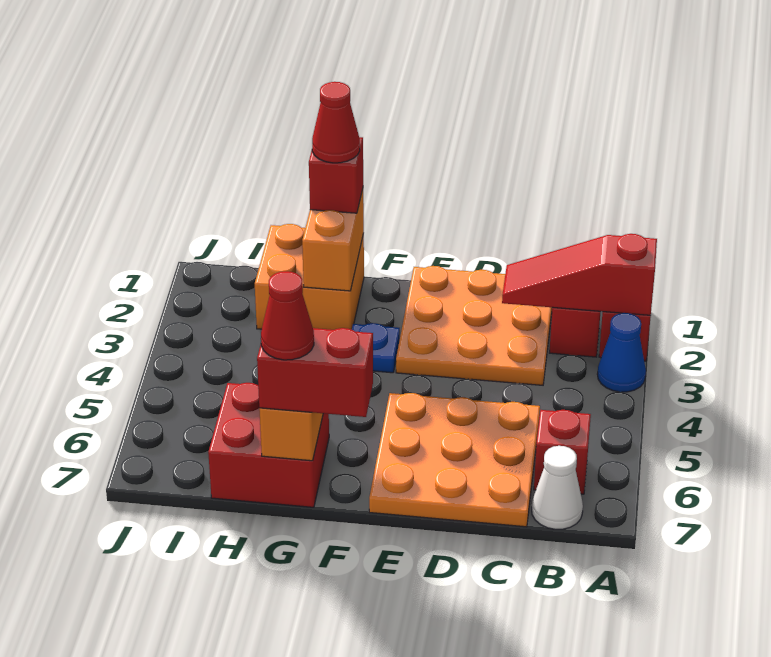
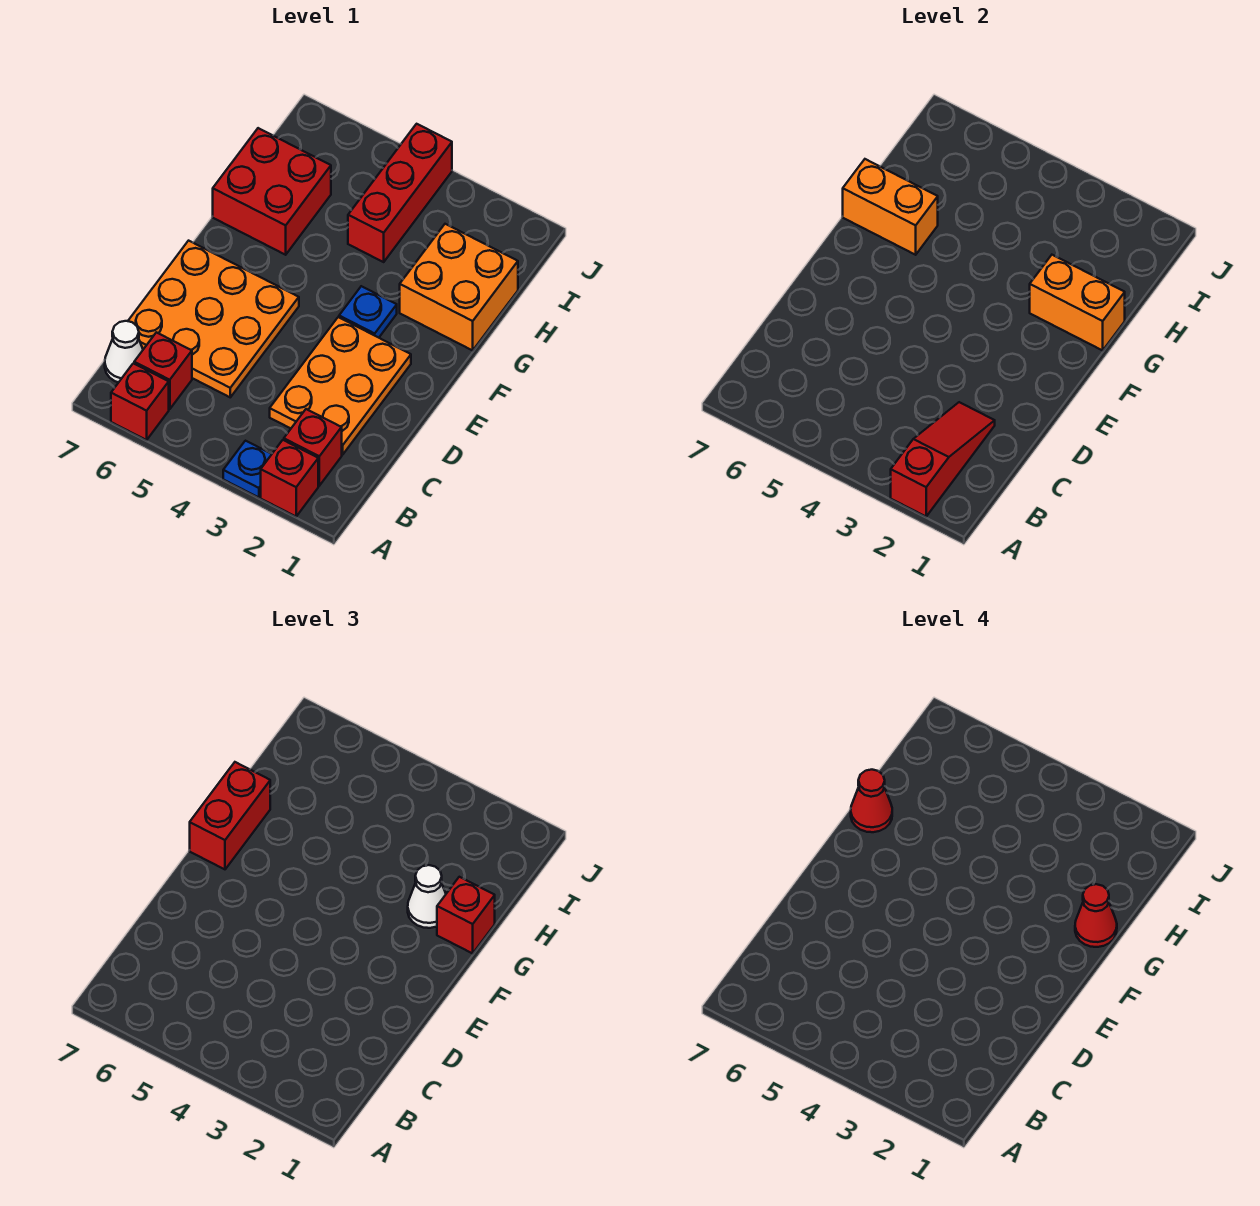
blue 1x1 cone [597,313,646,392] -> blue 1x1 plate [223,441,272,498]
none -> red 1x1 brick [111,363,169,440]
orange 3x3 plate [396,266,552,385] -> orange 2x3 plate [270,317,411,455]
none -> white 1x1 cone [408,865,446,928]
none -> red 1x3 brick [348,124,452,262]

